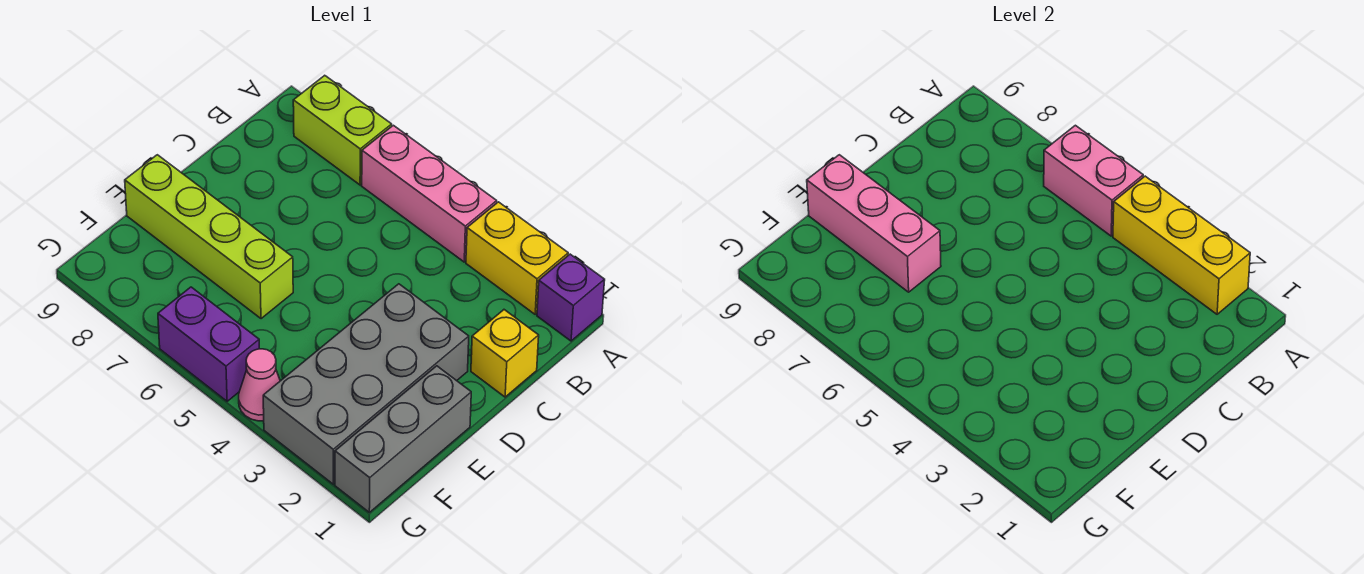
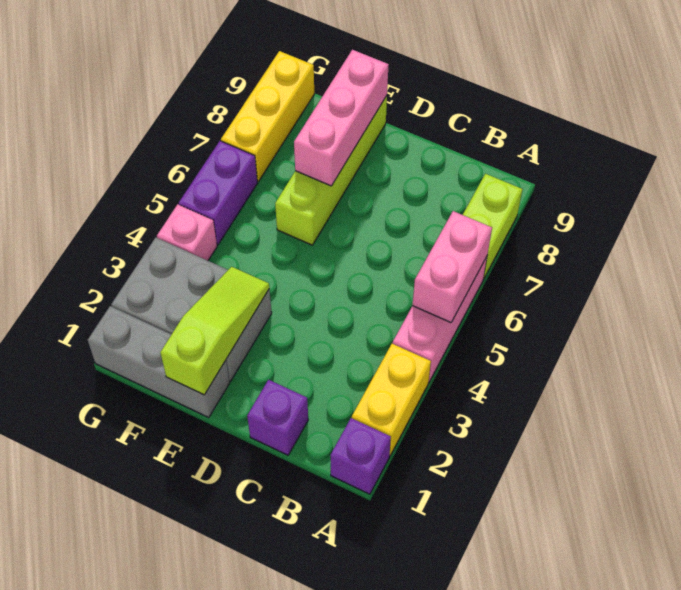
yellow 1x3 brick [1113,176,1250,314] -> yellow 1x3 brick moved to [221,51,314,181]
yellow 1x1 brick [471,310,539,397] -> purple 1x1 brick [247,380,308,455]
grey 2x4 brick [263,284,469,484] -> grey 2x3 brick [111,238,272,381]
none -> lime 1x3 slope [160,267,269,395]
pink 1x1 cone [239,349,280,421] -> pink 1x1 brick [157,204,217,261]

